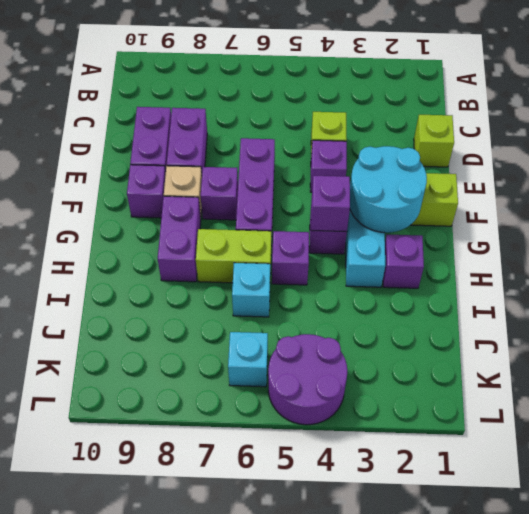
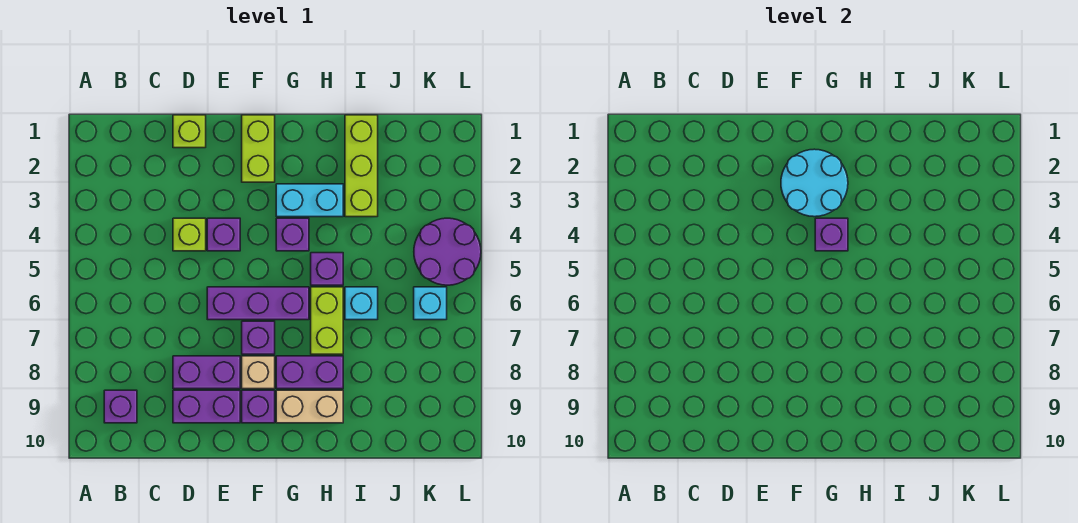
none -> tan 1x2 brick [276,390,343,423]
purple 1x1 brick [383,235,424,288] -> purple 1x1 brick moved to [104,390,137,423]
none -> lime 1x3 brick [345,115,378,217]

